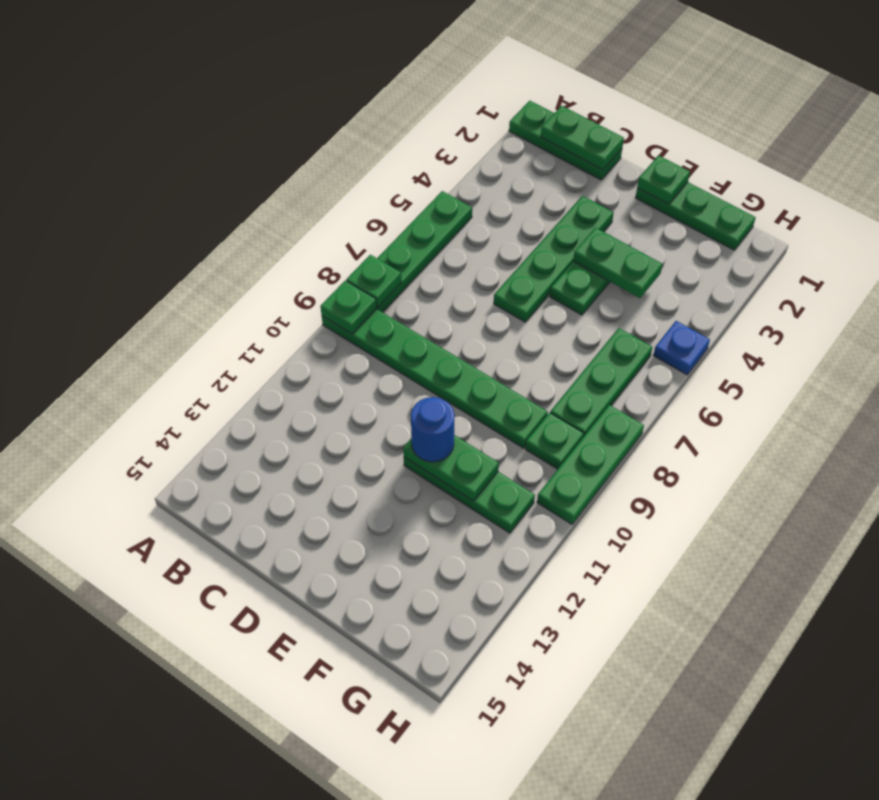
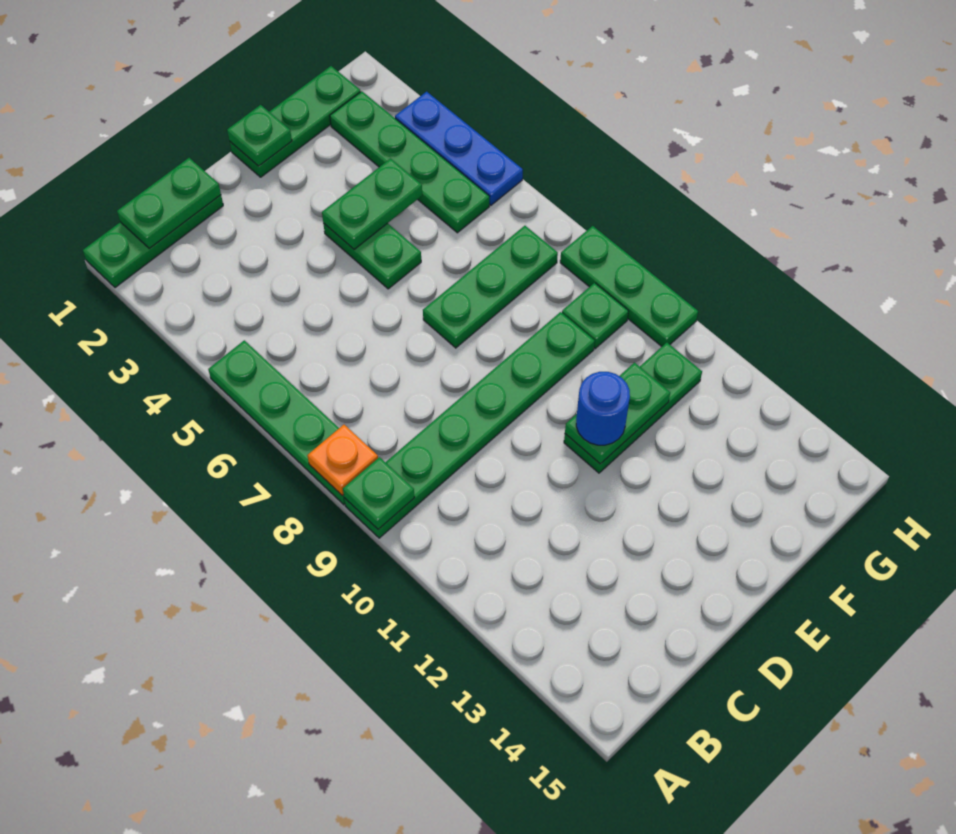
green 1x1 plate [346,255,401,307] -> orange 1x1 plate [307,425,378,496]
green 1x4 plate [494,196,614,322] -> green 1x4 plate moved to [330,91,489,233]
green 1x3 plate [550,328,652,437] -> green 1x3 plate turned to [423,226,558,348]
blue 1x1 plate [653,321,710,375] -> blue 1x3 plate [395,92,523,205]

